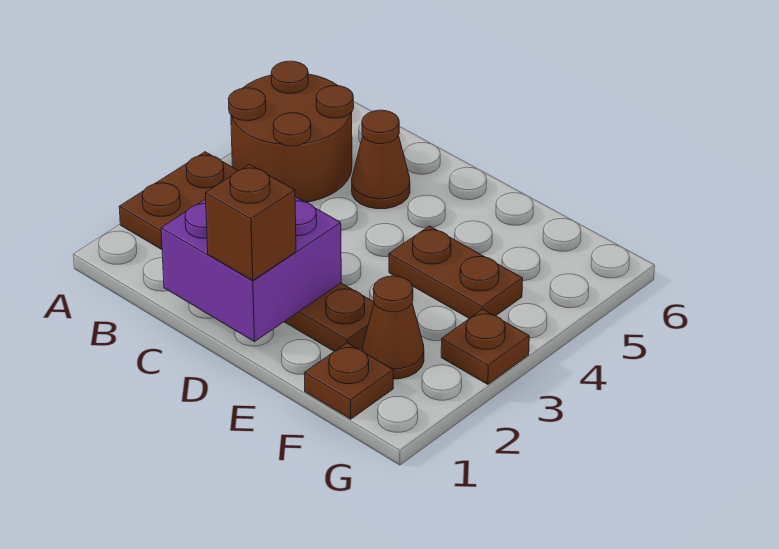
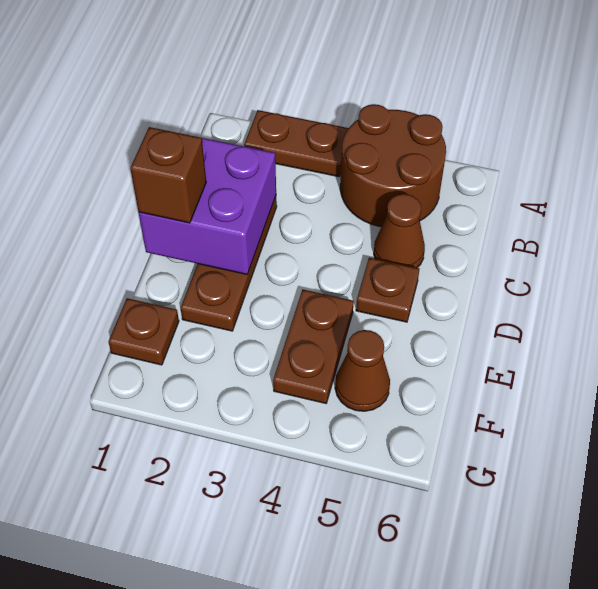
brown 1x1 cone [362,276,424,379] -> brown 1x1 cone moved to [335,330,390,411]
brown 1x1 plate [441,309,529,384] -> brown 1x1 plate moved to [356,258,419,322]

